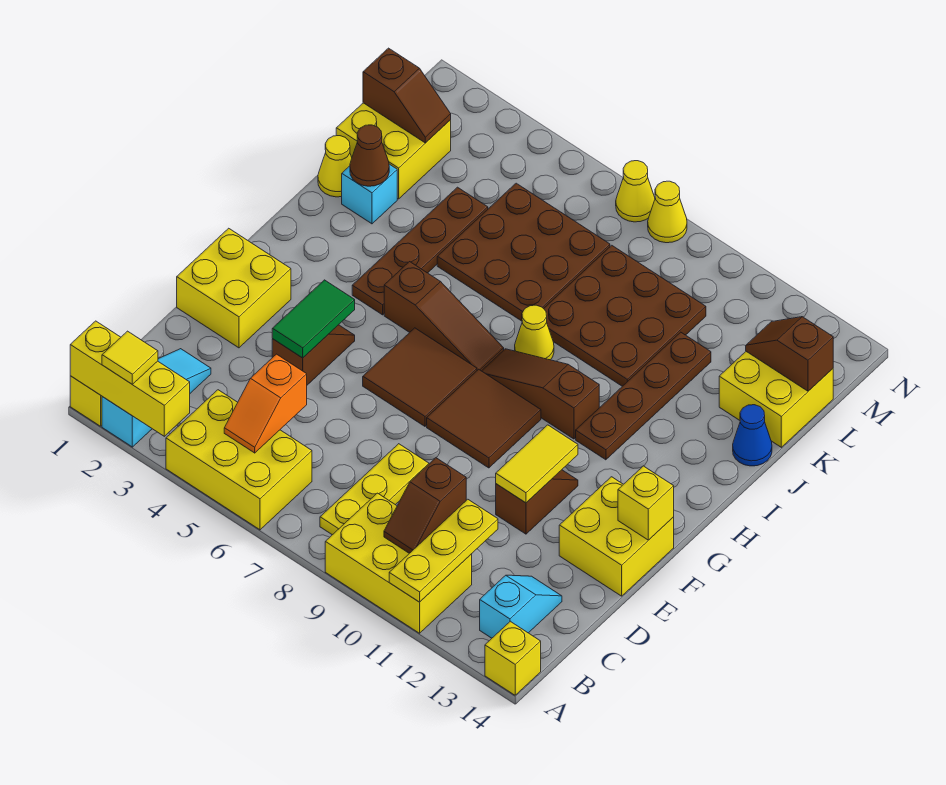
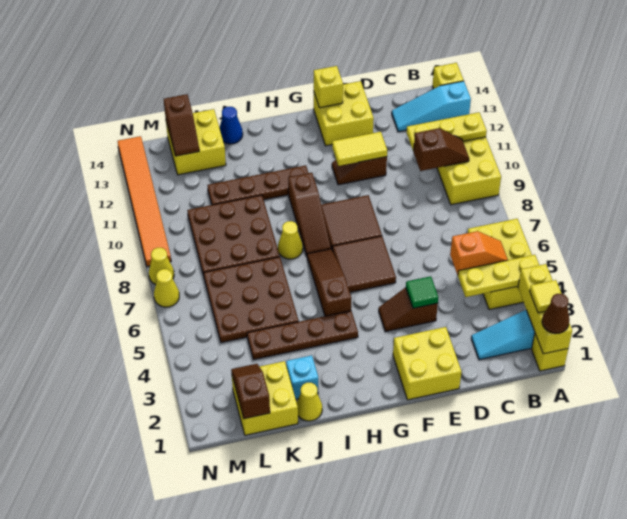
yellow 1x3 plate [320,444,429,535] -> yellow 1x3 plate moved to [458,255,539,297]
cyan 1x2 slope [480,575,562,638] -> cyan 1x3 slope [392,81,471,132]
green 1x2 tile [272,280,355,358] -> green 1x1 tile [406,276,438,308]
brown 1x1 cone [350,125,389,186] -> brown 1x1 cone moved to [542,294,569,334]
none -> orange 1x6 tile [118,136,171,266]

